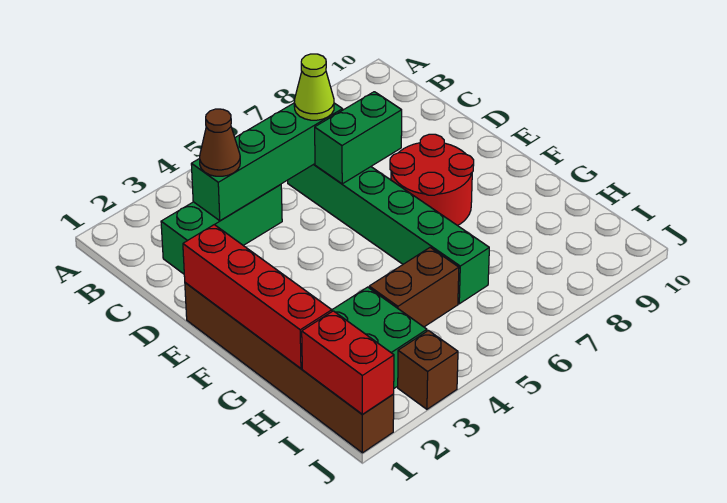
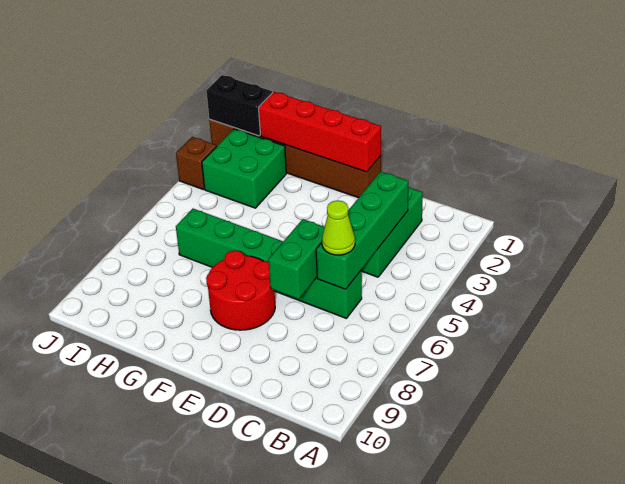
brown 1x1 cone [200,109,240,176] -> none
brown 1x2 brick [369,248,459,327] -> none
red 1x2 brick [302,311,394,415] -> black 1x2 brick [206,75,273,136]

